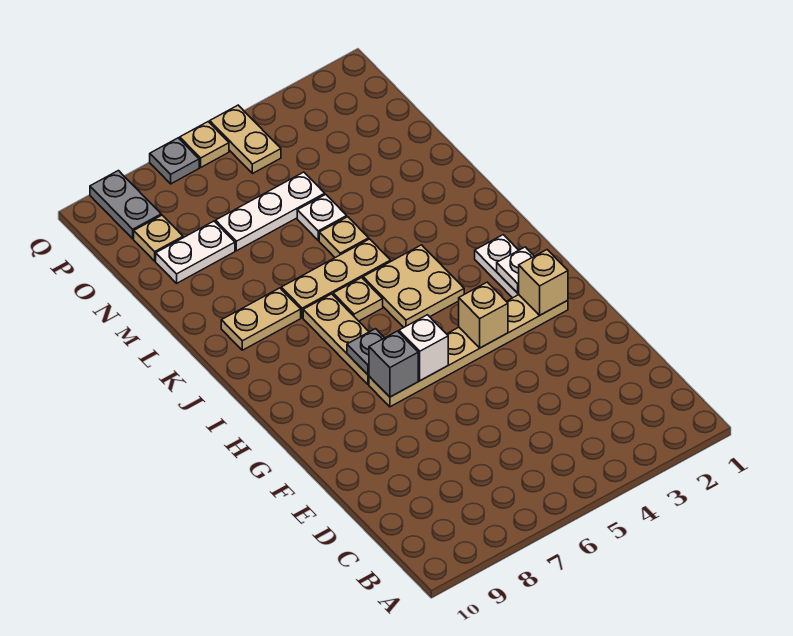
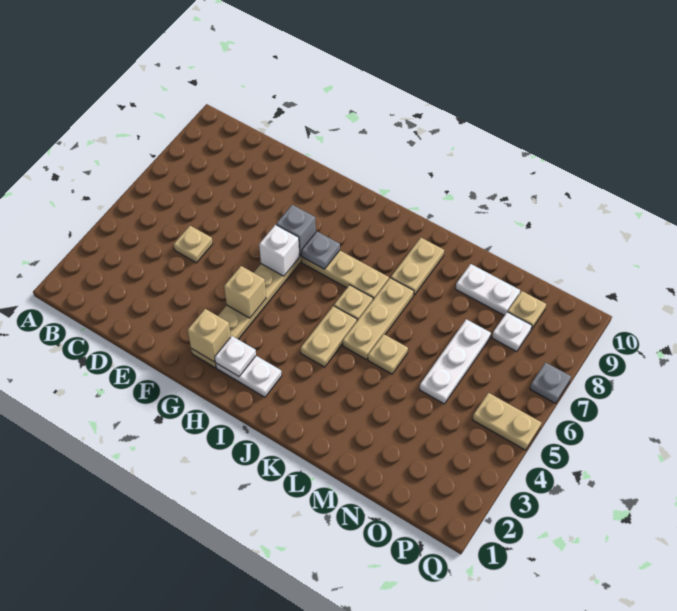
tan 2x2 plate [363,245,464,327] -> tan 1x2 plate [301,306,357,367]
white 1x1 plate [297,194,347,240] -> white 1x1 plate moved to [492,312,532,352]
white 1x2 plate [156,221,235,283] -> white 1x2 plate turned to [456,264,520,316]
grey 1x2 plate [90,171,161,239] -> none
tan 1x1 plate [180,122,229,167] -> tan 1x1 plate moved to [174,226,213,263]

